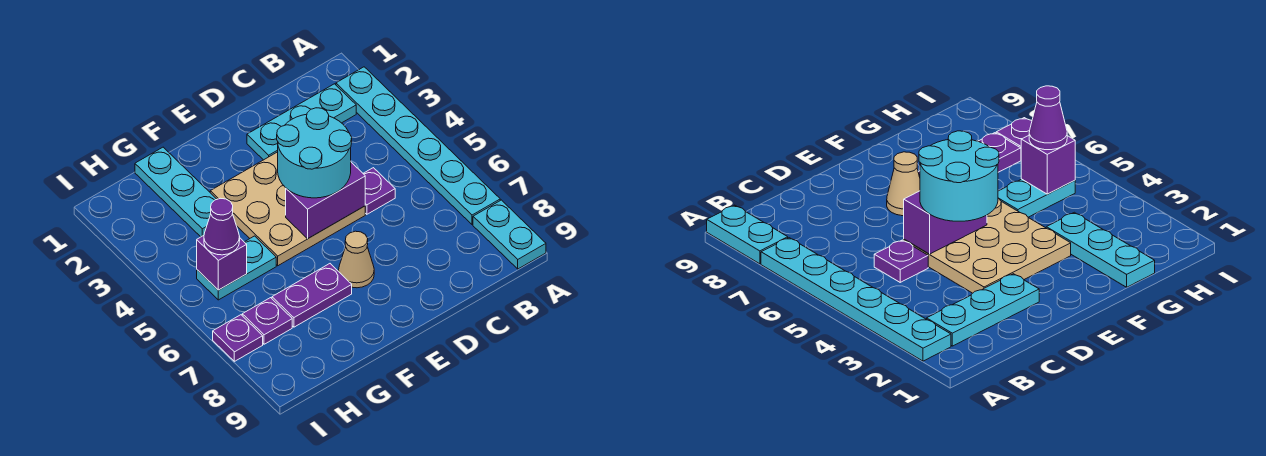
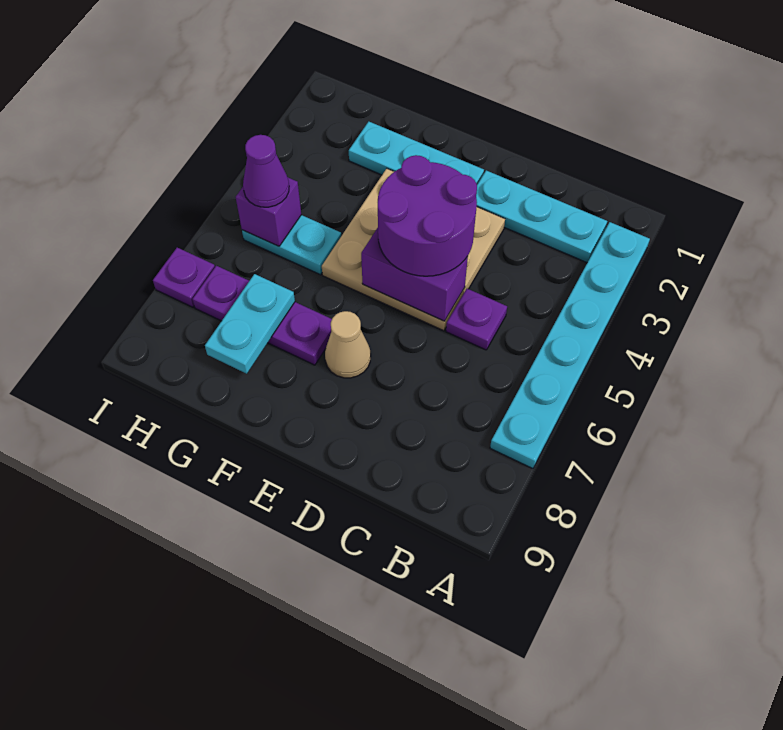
cyan 1x2 plate [473,200,546,269] -> cyan 1x2 plate moved to [205,274,295,374]
cyan 2x2 round brick [277,108,352,198] -> purple 2x2 round brick [378,155,477,276]
cyan 1x3 plate [135,147,217,237] -> cyan 1x3 plate turned to [349,122,484,184]

